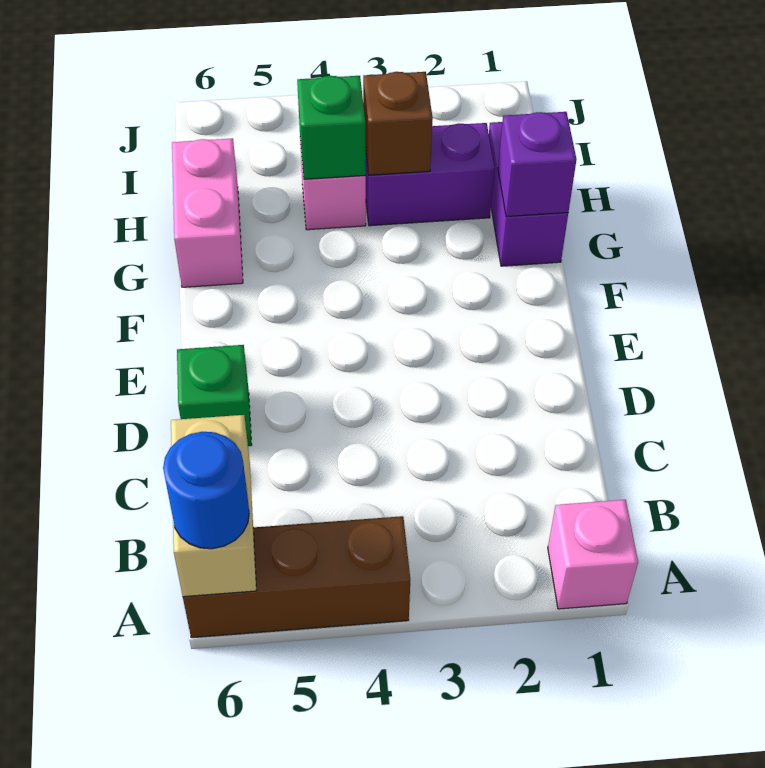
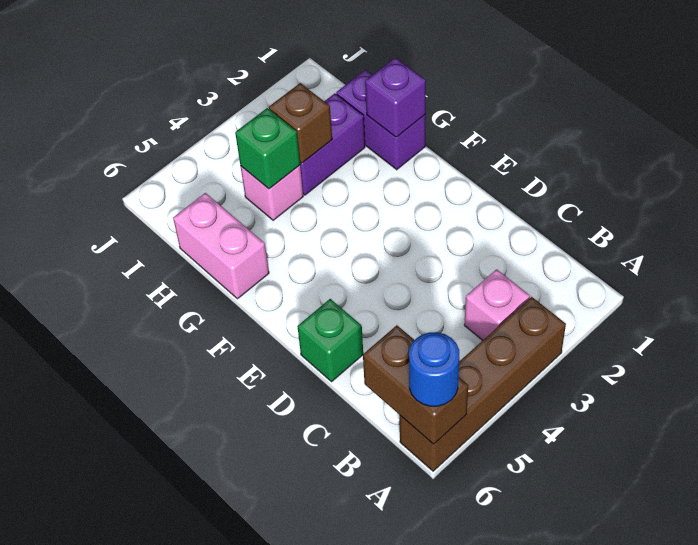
pink 1x1 brick [548,500,638,609] -> pink 1x1 brick moved to [464,269,530,340]
brown 1x3 brick [183,516,410,638] -> brown 1x4 brick [400,297,566,471]
tan 1x2 brick [171,415,256,597] -> brown 1x2 brick [363,325,468,444]

